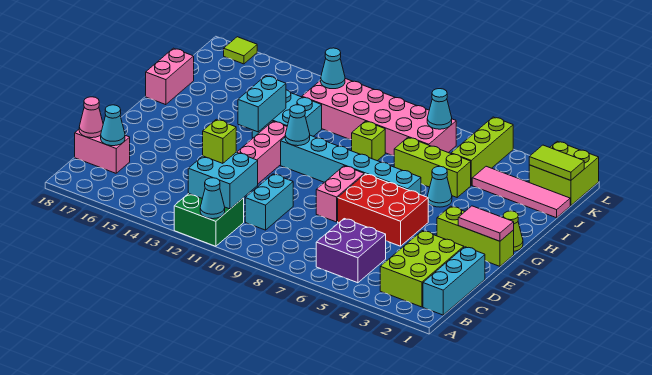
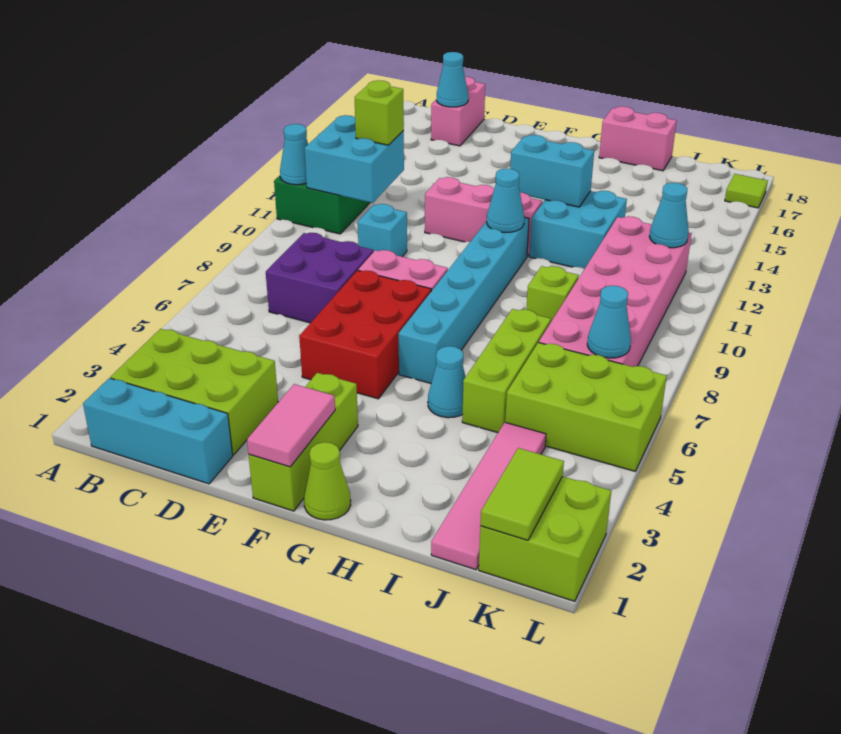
purple 2x2 brick [316,219,386,283] -> purple 2x2 brick moved to [266,233,373,323]
cyan 1x2 brick [245,174,293,230] -> cyan 1x1 brick [358,204,407,257]
pink 1x1 cone [79,97,103,138] -> none
lime 1x3 brick [451,117,513,185] -> lime 2x3 brick [505,343,667,471]

